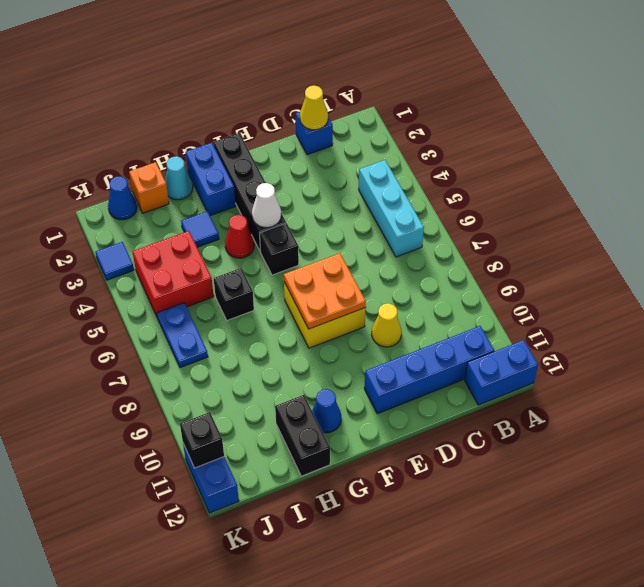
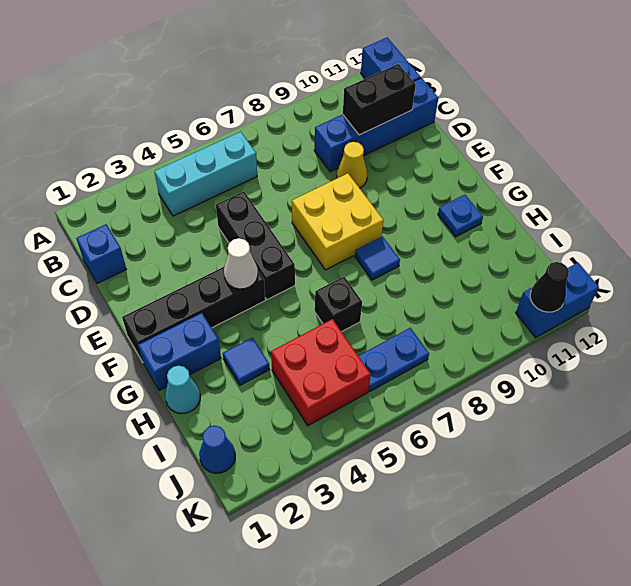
blue 1x4 brick [364,326,494,414] -> blue 1x4 brick turned to [314,78,438,172]
yellow 1x1 cone [300,86,328,130] -> none
orange 2x2 plate [284,253,366,329] -> none
black 1x1 brick [260,223,299,275] -> black 1x3 brick [216,191,295,300]
red 1x1 cone [225,215,254,258] -> none
blue 1x1 cone [312,389,341,433] -> blue 1x1 plate [438,195,483,237]
black 1x2 brick [275,395,330,476] -> black 1x2 brick moved to [343,64,416,135]
orange 1x1 brick [129,162,169,213] -> none
blue 1x1 tile [96,242,134,280] -> blue 1x1 tile moved to [355,236,400,280]
black 1x1 brick [180,412,224,468] -> black 1x1 cone [530,262,569,312]

